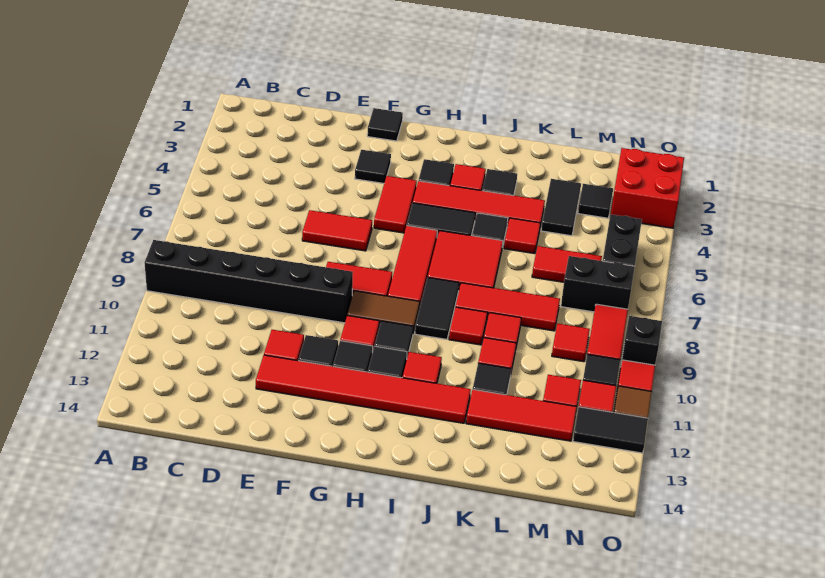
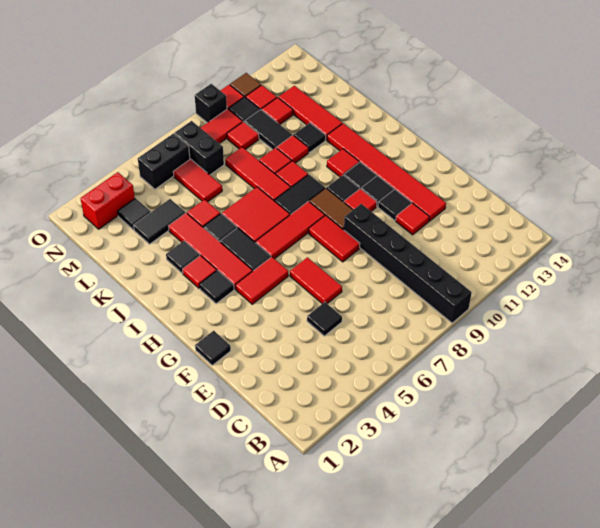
black 1x1 tile [355,150,391,183] -> black 1x1 tile moved to [307,302,342,336]
red 2x2 brick [611,148,684,228] -> red 1x2 brick [80,172,135,229]
black 1x2 tile [573,407,648,453] -> black 1x2 tile moved to [244,109,292,150]

